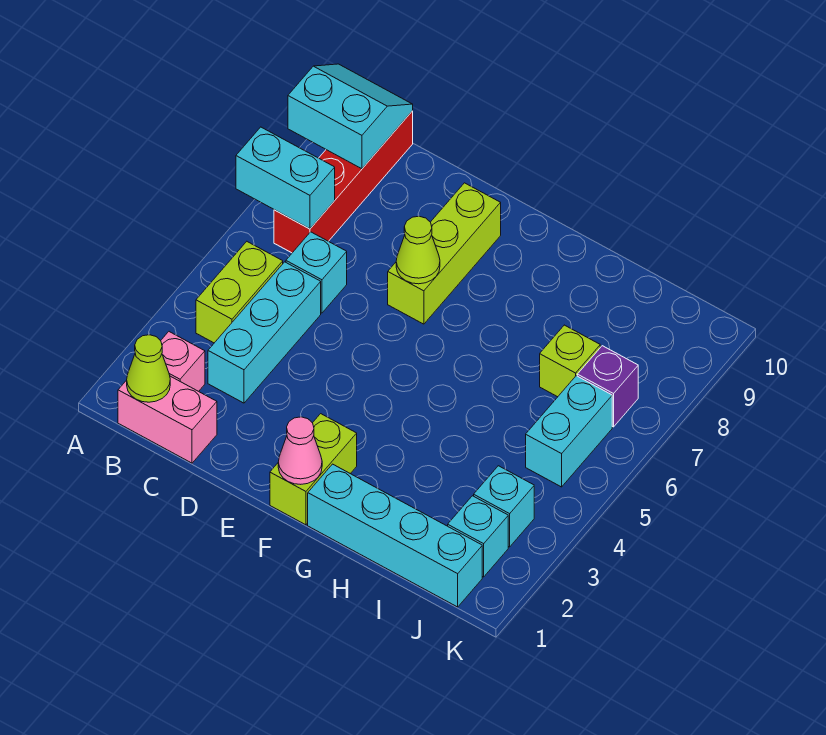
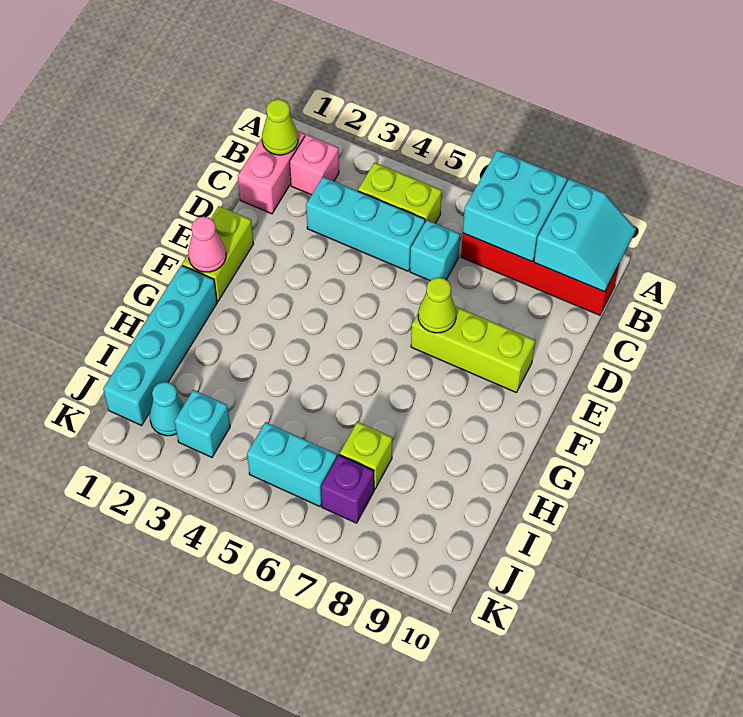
cyan 1x2 brick [236,127,335,229] -> cyan 2x2 brick [463,150,567,261]
lime 1x2 brick [270,414,357,525] -> lime 1x2 brick turned to [182,206,253,301]
cyan 1x1 brick [448,496,508,577] -> cyan 1x1 cone [150,382,184,436]

